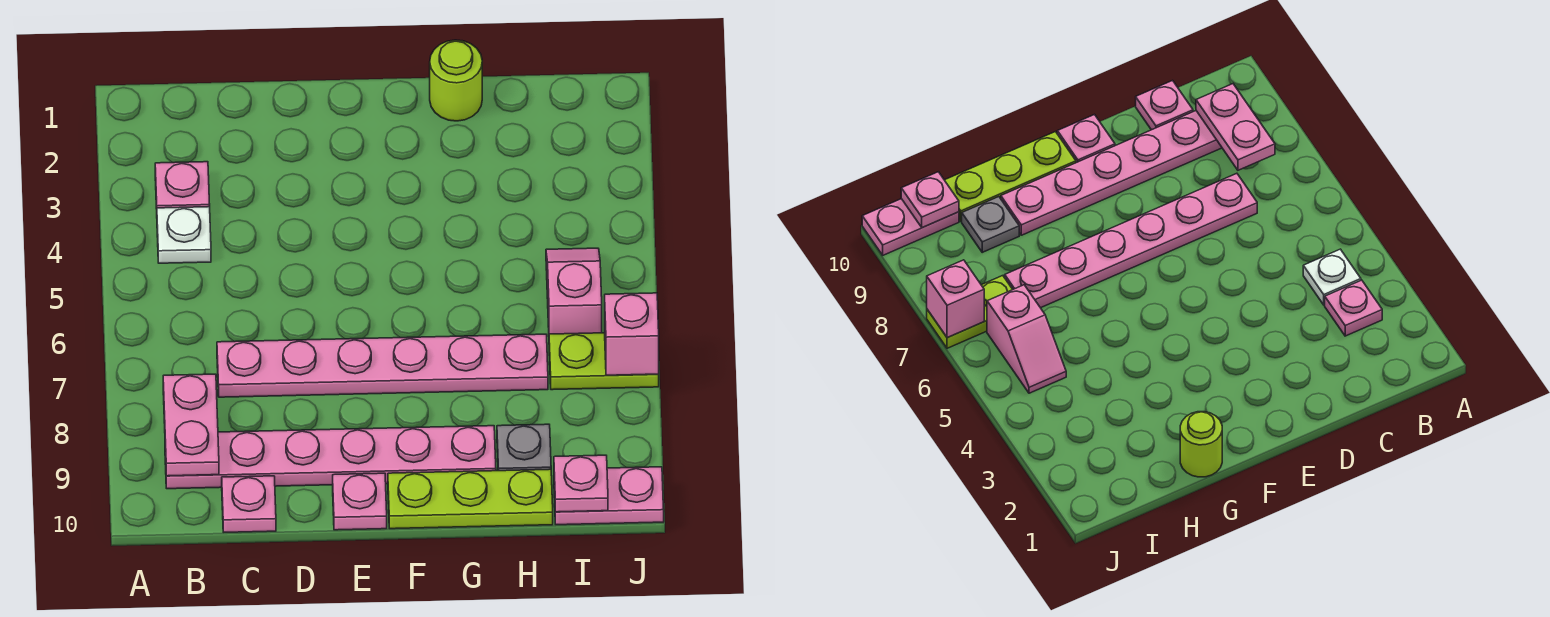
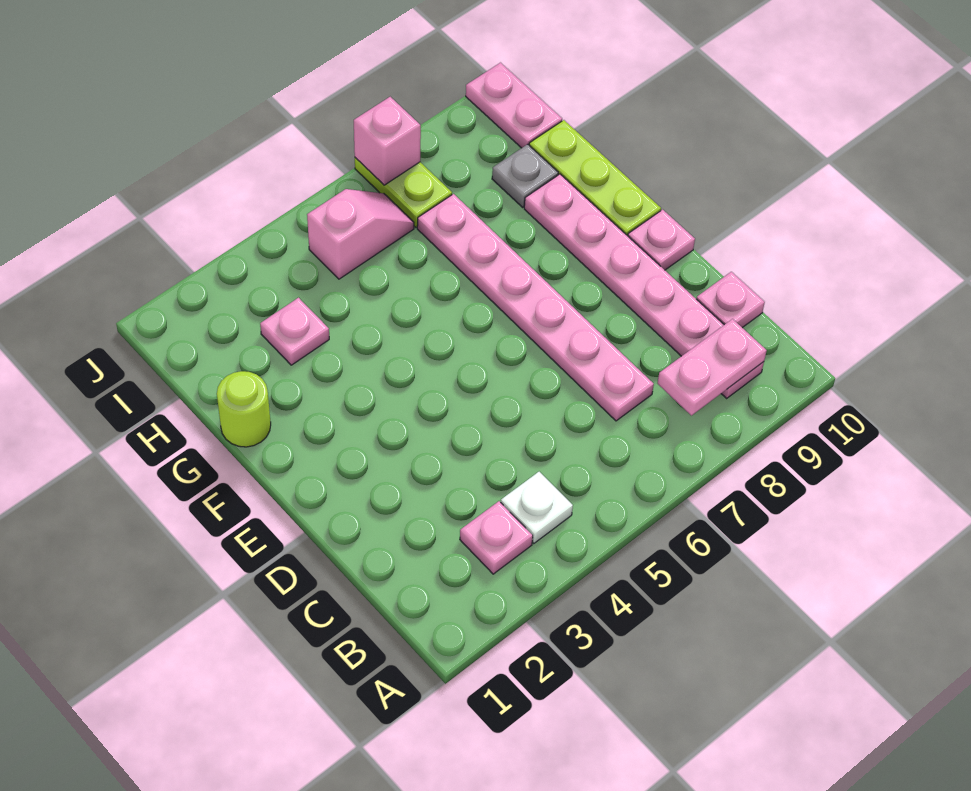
pink 1x2 slope [546,248,602,334] -> pink 1x2 slope turned to [307,189,414,279]
pink 1x1 plate [554,455,608,512] -> pink 1x1 plate moved to [260,298,329,365]

